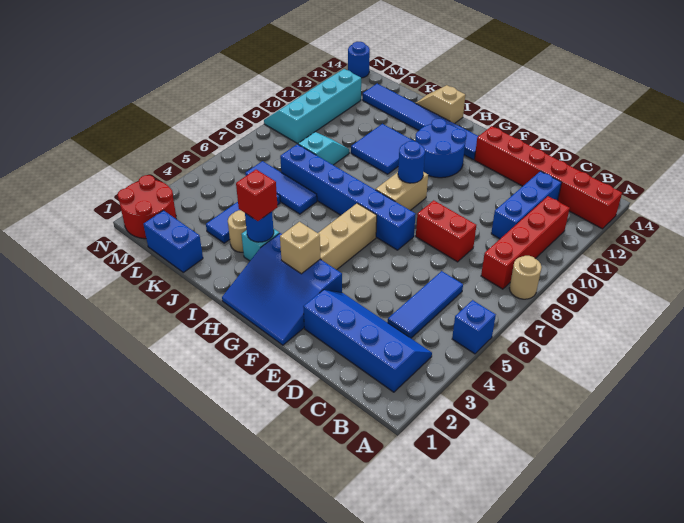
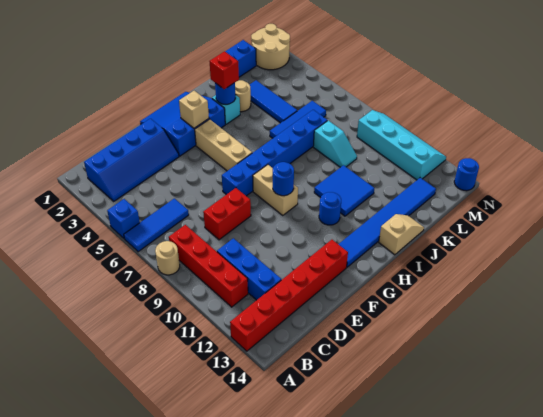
blue 1x3 tile [388,271,463,338] -> blue 1x3 tile turned to [124,198,189,252]
blue 2x2 round brick [415,119,467,178] -> blue 1x1 round brick [319,192,341,225]
red 2x2 round brick [118,175,176,239] -> tan 2x2 round brick [251,24,290,70]

